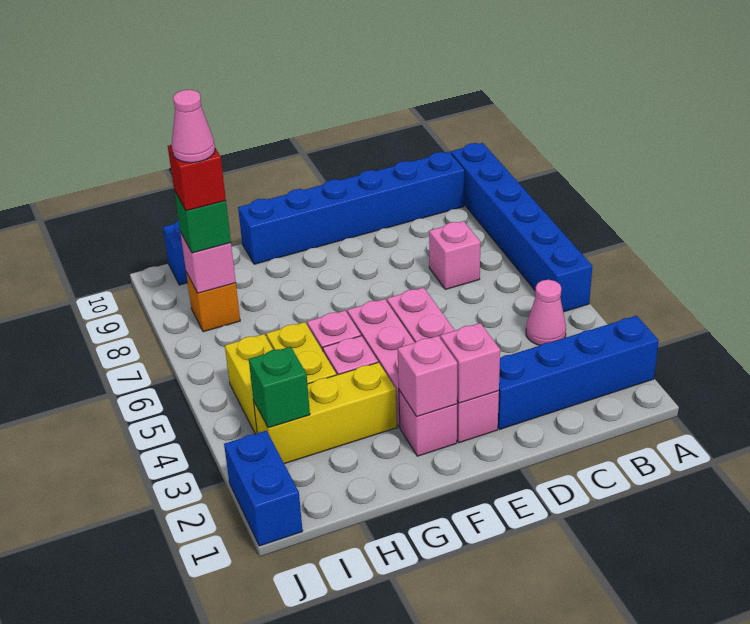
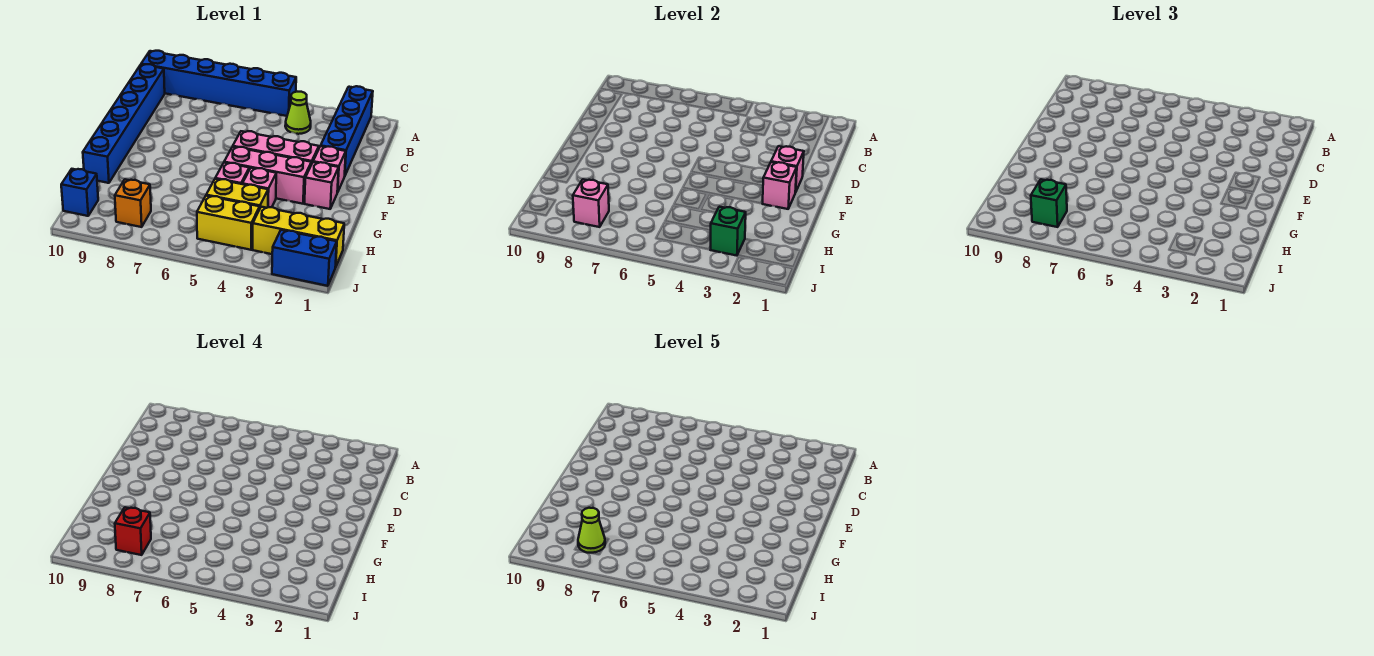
pink 1x1 cone [526,280,566,345] -> lime 1x1 cone [285,92,311,134]
pink 1x1 brick [429,221,480,289] -> none
yellow 1x3 brick [254,362,397,464] -> yellow 1x3 brick turned to [253,207,344,266]
pink 1x1 cone [172,90,215,163] -> lime 1x1 cone [578,508,605,553]

